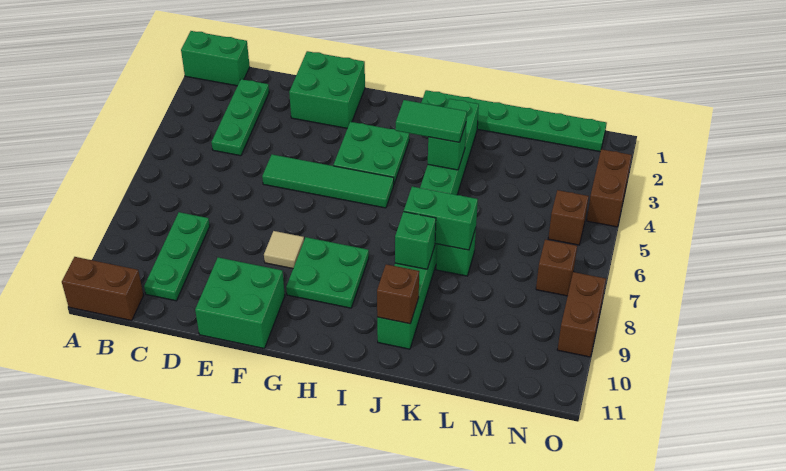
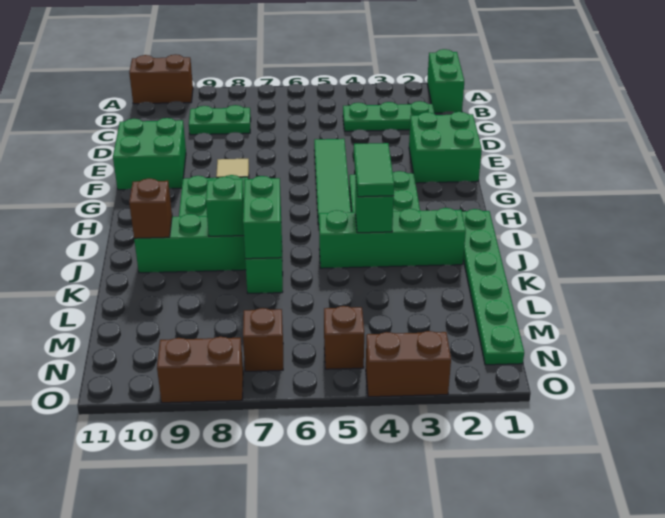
brown 1x2 brick [62,257,144,321] -> brown 1x2 brick turned to [129,54,193,104]
green 1x3 plate [144,212,210,301] -> green 1x2 plate [189,105,251,135]

